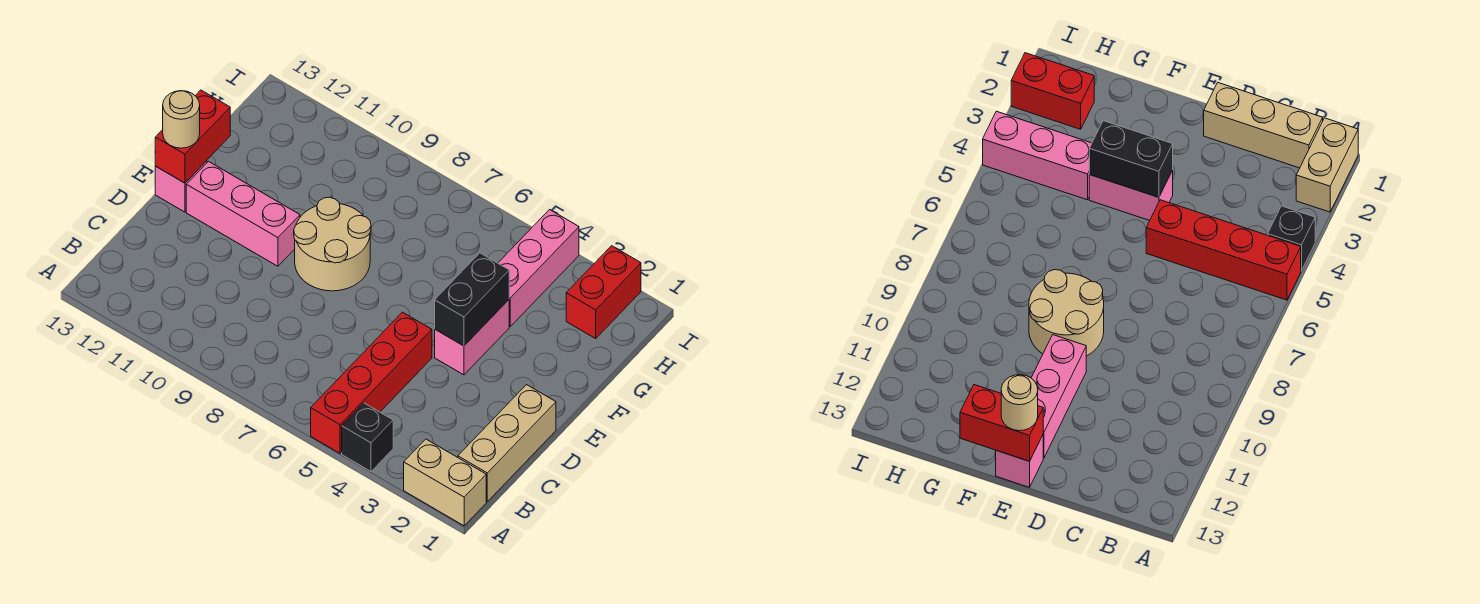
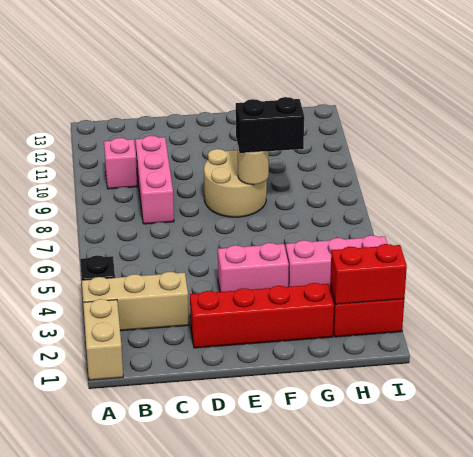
red 1x4 brick [311,312,432,453] -> red 1x4 brick moved to [190,283,334,348]
tan 1x3 brick [458,385,556,501] -> tan 1x3 brick moved to [82,272,189,331]
black 1x2 brick [435,253,509,346] -> black 1x2 brick moved to [236,97,304,153]
pink 1x3 brick [186,161,300,266] -> pink 1x3 brick moved to [135,136,174,224]
pink 1x1 brick [155,161,207,212] -> pink 1x1 brick moved to [104,138,137,189]
red 1x2 brick [155,90,230,183] -> red 1x2 brick moved to [330,244,407,304]
tan 1x1 round brick [163,91,200,148] -> tan 1x1 round brick moved to [238,148,269,185]

